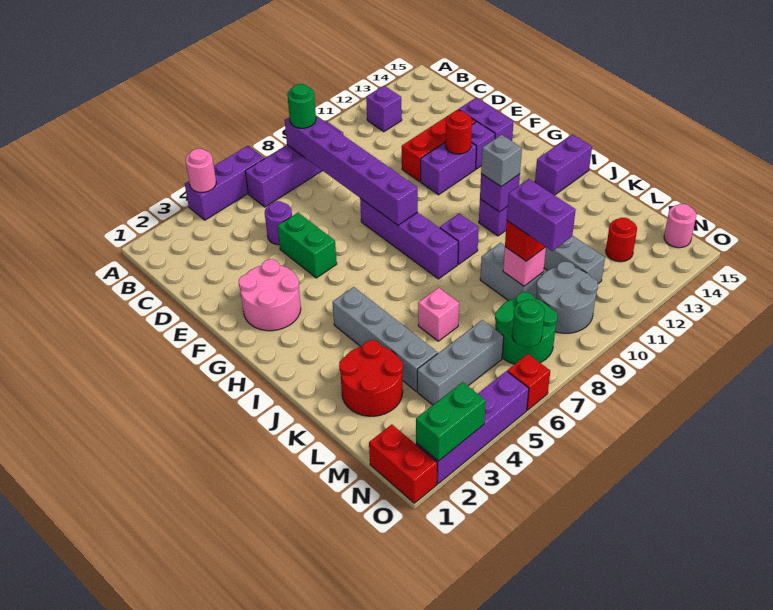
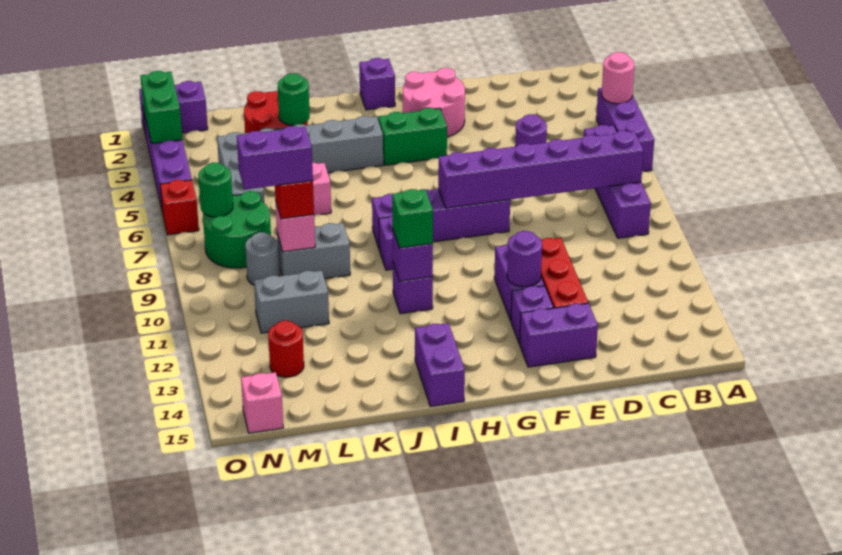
green 1x1 round brick [287,84,316,128] -> green 1x1 round brick moved to [278,73,310,125]
purple 1x1 brick [366,86,402,132] -> purple 1x1 brick moved to [359,58,395,110]
green 1x2 brick [277,213,337,278] -> green 1x2 brick moved to [378,108,447,165]
red 1x1 round brick [445,111,472,154] -> purple 1x1 round brick [507,231,542,287]
grey 1x1 brick [481,135,522,187] -> green 1x1 brick [392,189,433,248]
grey 2x2 round brick [536,262,598,333] -> grey 1x1 round brick [245,232,280,285]
red 1x2 brick [369,425,437,503] -> purple 1x2 brick [139,81,208,136]
pink 1x1 round brick [664,204,696,248] -> pink 1x1 brick [241,372,283,433]

